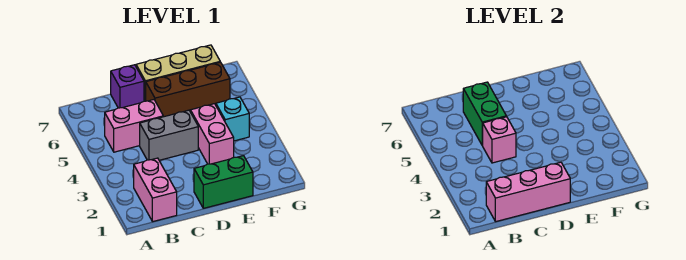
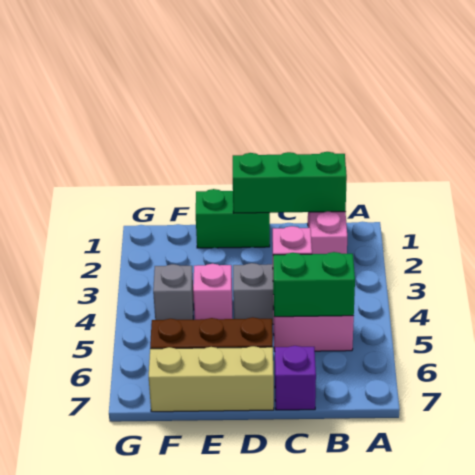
pink 1x3 brick [486,162,570,222] -> green 1x3 brick [233,152,347,213]
green 1x2 brick [463,82,506,145] -> green 1x2 brick turned to [273,252,355,317]
pink 1x2 brick [190,104,234,164] -> pink 1x1 brick [193,264,232,320]
cyan 1x1 brick [216,97,249,141] -> grey 1x1 brick [153,264,194,320]

